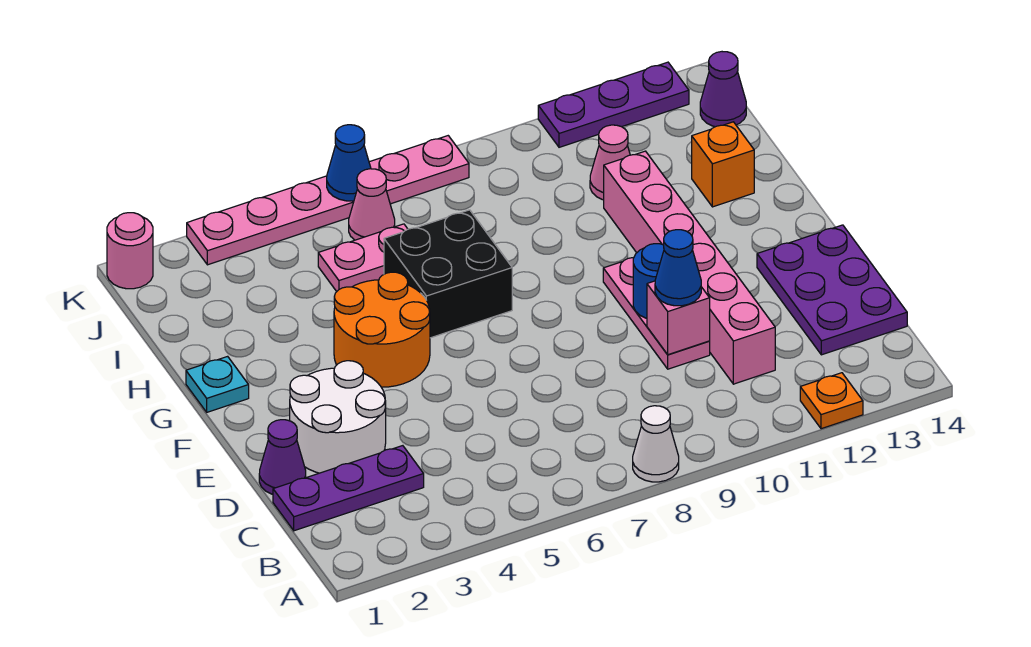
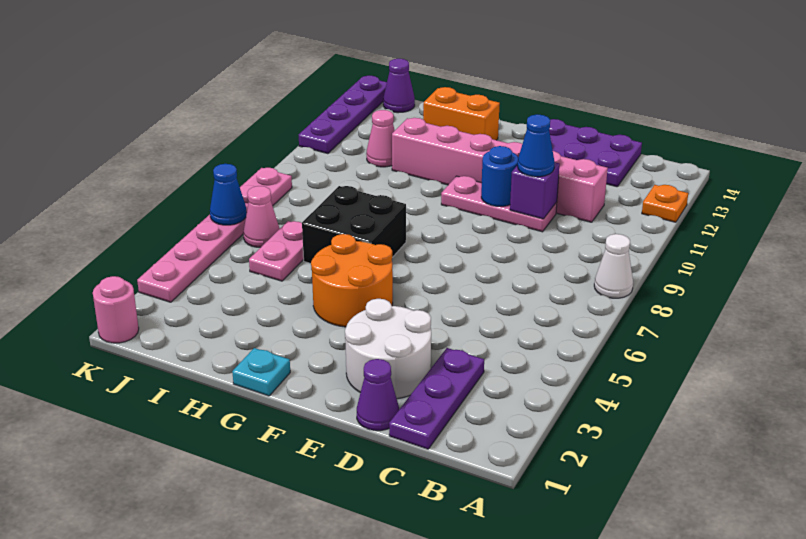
pink 1x1 brick [647,281,710,355] -> purple 1x1 brick [510,162,560,219]
orange 1x1 brick [692,122,754,207] -> orange 1x2 brick [423,87,500,140]
purple 1x3 plate [538,62,689,147] -> purple 1x4 plate [299,76,387,154]

